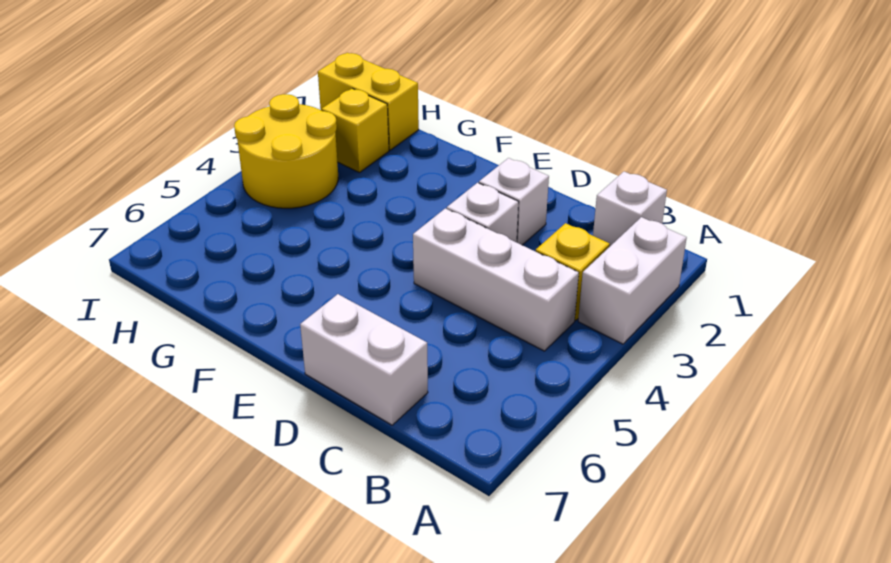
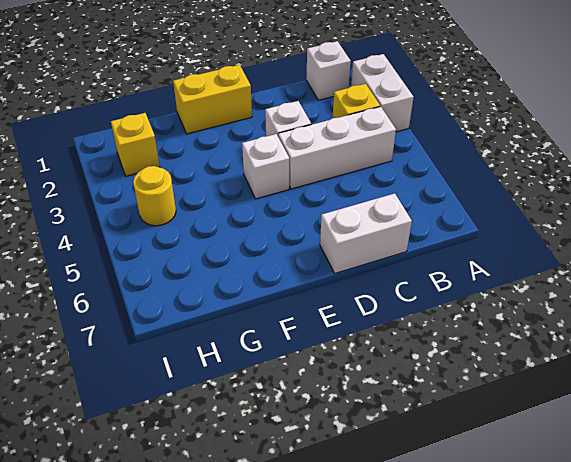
white 1x1 brick [479,158,549,245] -> white 1x1 brick moved to [242,134,289,199]
yellow 1x2 brick [318,53,419,150] -> yellow 1x2 brick moved to [173,65,252,134]
yellow 2x2 round brick [234,94,338,208] -> yellow 1x1 round brick [133,166,176,226]

